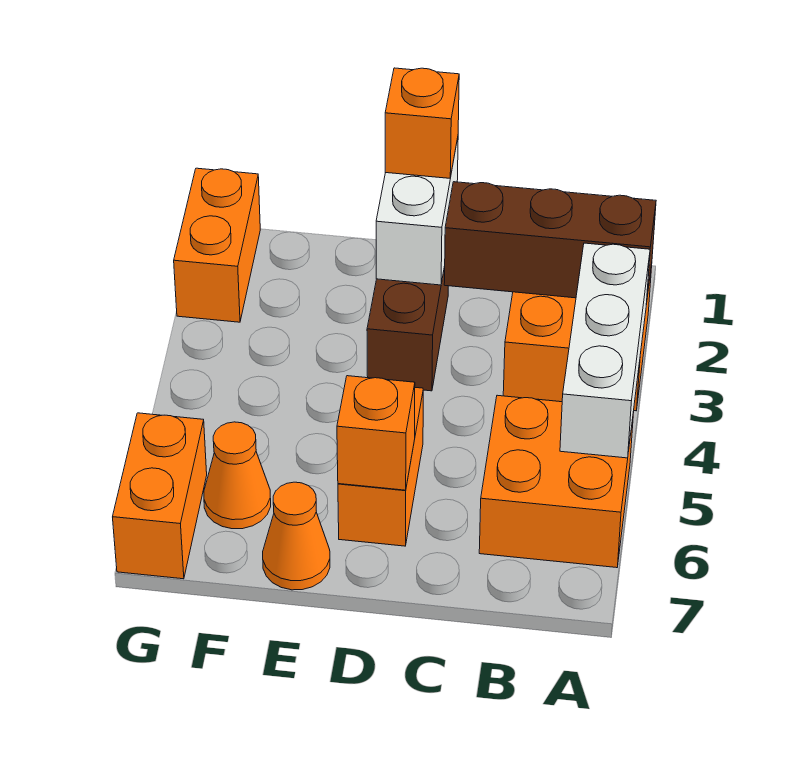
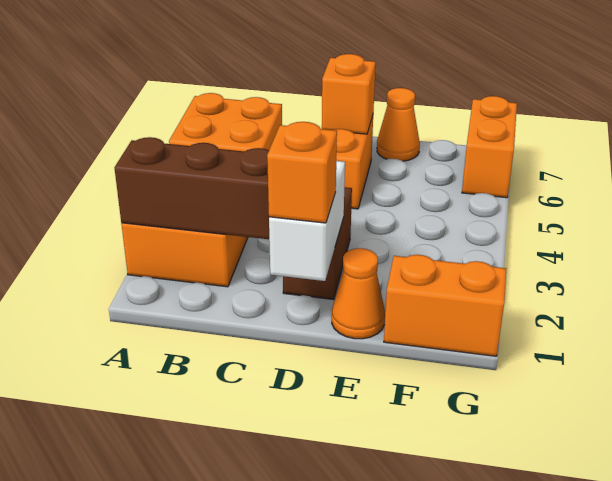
white 1x3 brick [560,243,650,458] -> none
orange 1x1 cone [204,422,271,529] -> orange 1x1 cone moved to [332,248,385,339]
orange 1x2 brick [174,168,260,322] -> orange 1x2 brick turned to [384,255,506,356]

